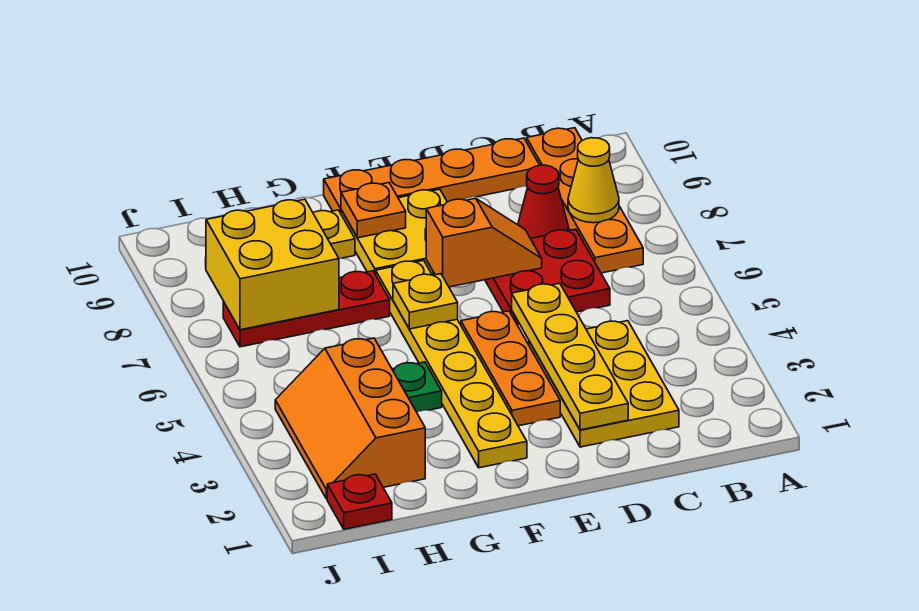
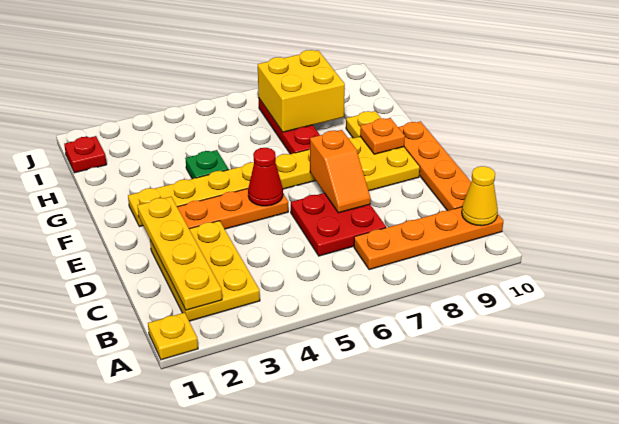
yellow 1x1 cone [568,138,619,223] -> yellow 1x1 cone moved to [462,166,498,226]
yellow 2x3 plate [529,321,679,447] -> yellow 2x3 plate turned to [150,221,260,321]
red 1x1 cone [518,165,568,239] -> red 1x1 cone moved to [248,148,283,206]
yellow 1x4 plate [512,283,628,430] -> yellow 1x4 plate turned to [137,197,222,310]
yellow 1x1 plate [393,274,458,329] -> yellow 1x1 plate moved to [148,313,198,360]
orange 2x3 slope [275,338,425,499] -> none

